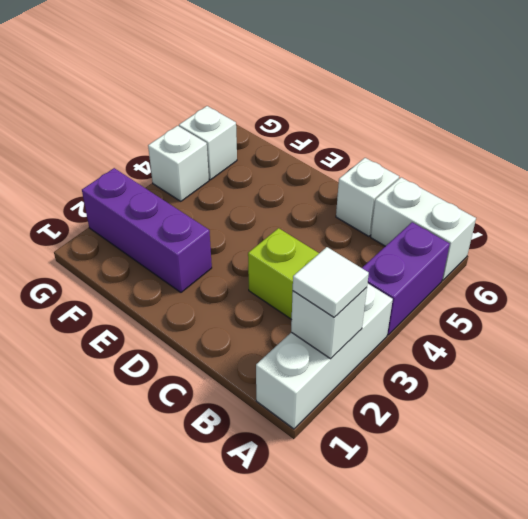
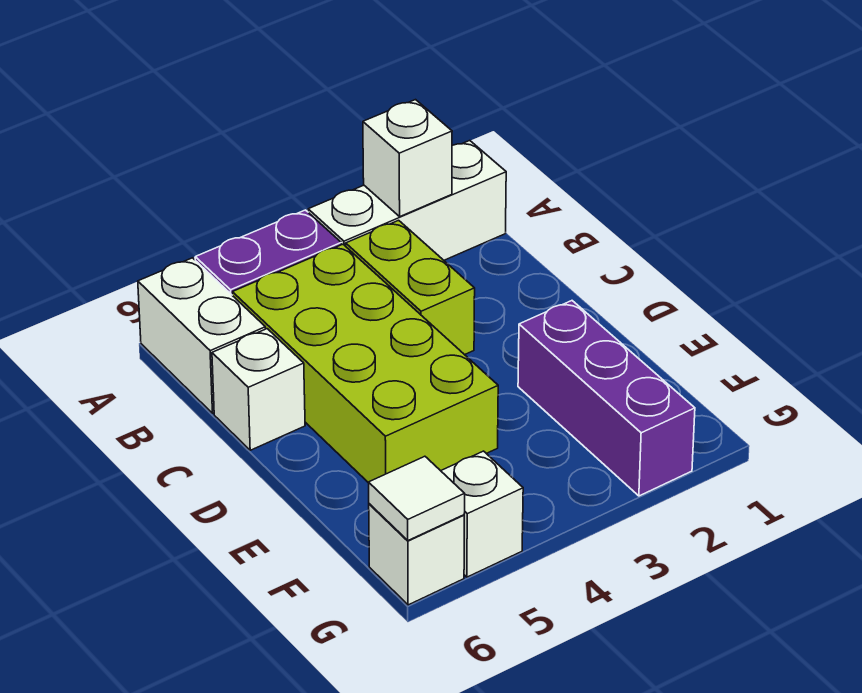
white 1x1 tile [293,247,369,317] -> white 1x1 tile moved to [369,456,465,540]
none -> lime 2x4 brick [232,244,498,483]
white 1x1 brick [148,126,209,201] -> white 1x1 brick moved to [369,504,464,605]

